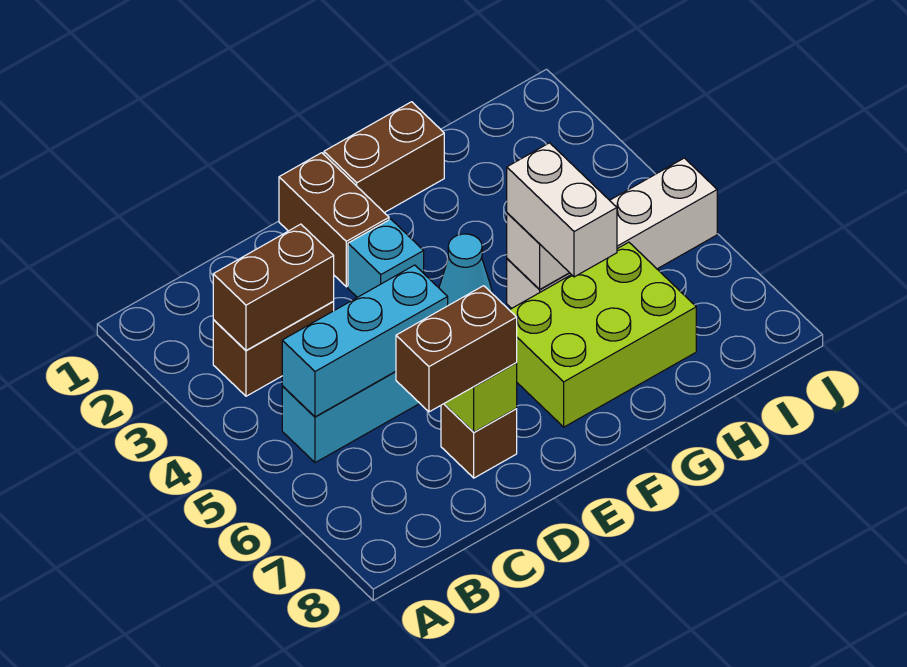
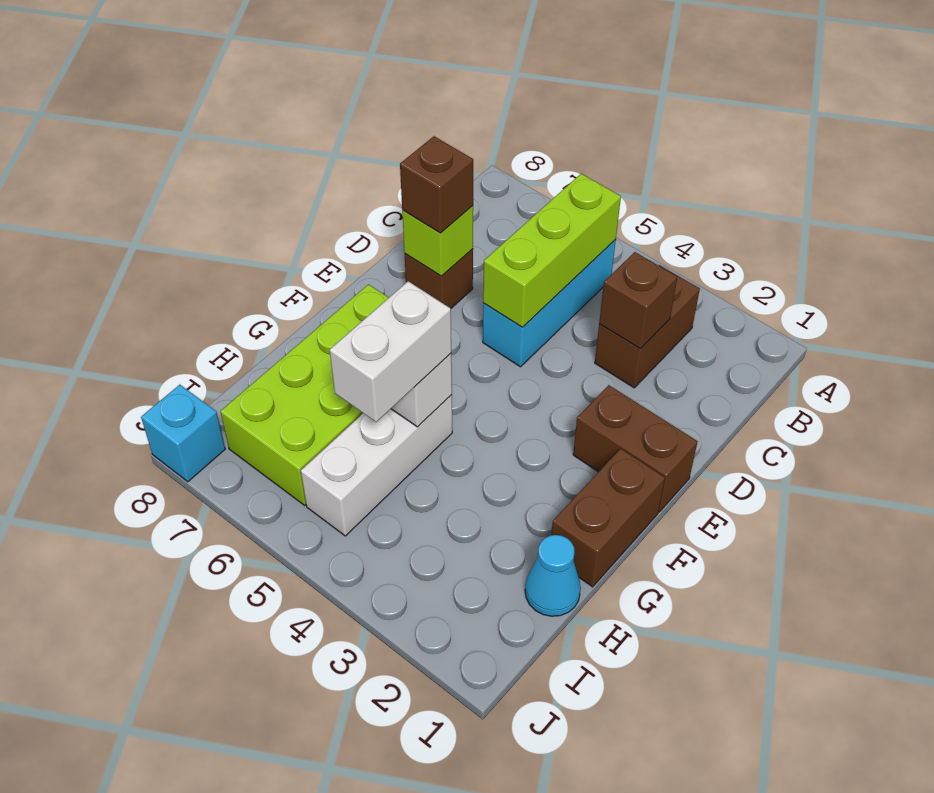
brown 1x2 brick [213,224,334,350] -> brown 1x1 brick [599,252,677,348]
cyan 1x3 brick [282,265,448,417] -> lime 1x3 brick [483,174,621,327]
brown 1x2 brick [396,286,517,412] -> brown 1x1 brick [400,136,473,233]
cyan 1x1 brick [348,219,424,297] -> cyan 1x1 brick moved to [141,385,225,482]
cyan 1x1 cone [439,234,492,305] -> cyan 1x1 cone moved to [525,535,581,616]
lime 2x3 brick [510,242,696,427] -> lime 2x4 brick [220,284,389,505]
white 1x4 brick [507,158,717,308] -> white 1x3 brick [301,395,452,536]
white 1x2 brick [507,143,617,277] -> white 1x2 brick turned to [330,281,451,422]

